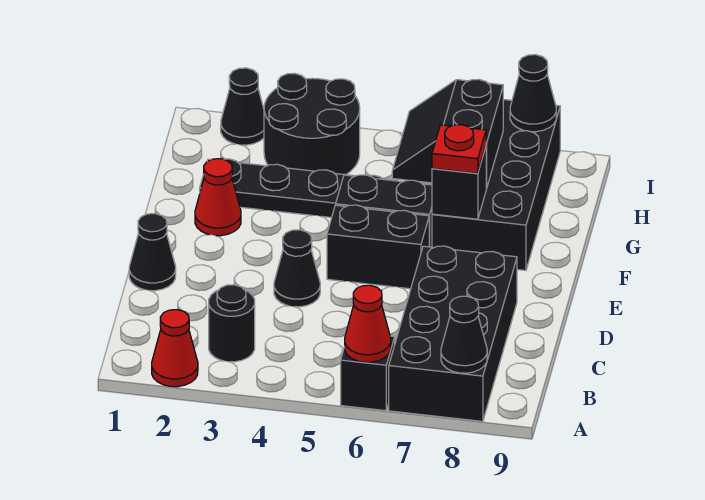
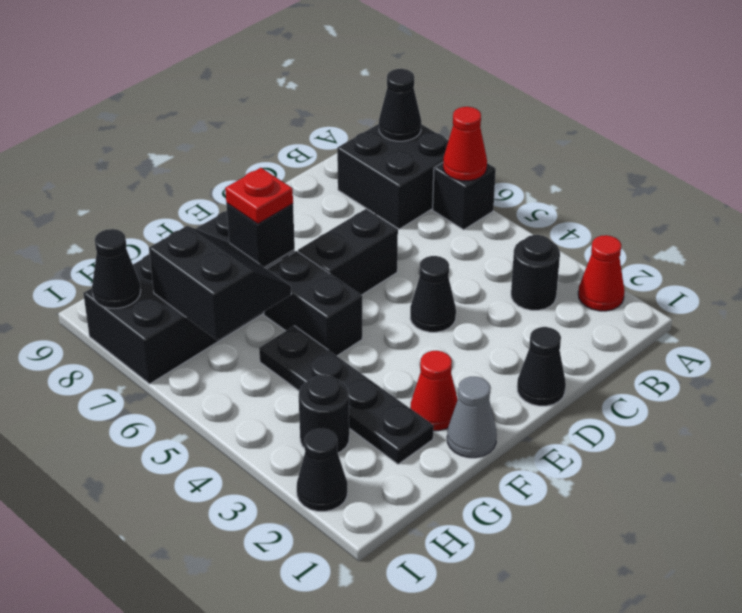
black 2x4 brick [389,246,517,421] -> black 2x2 brick [337,124,449,229]
black 1x2 brick [327,205,429,289] -> black 1x2 brick turned to [298,209,398,295]
none -> grey 1x1 cone [447,377,497,458]
black 2x2 slope [392,79,503,189] -> black 2x2 slope turned to [149,226,291,340]
black 2x2 round brick [264,73,360,175] -> black 1x1 round brick [299,375,349,453]

